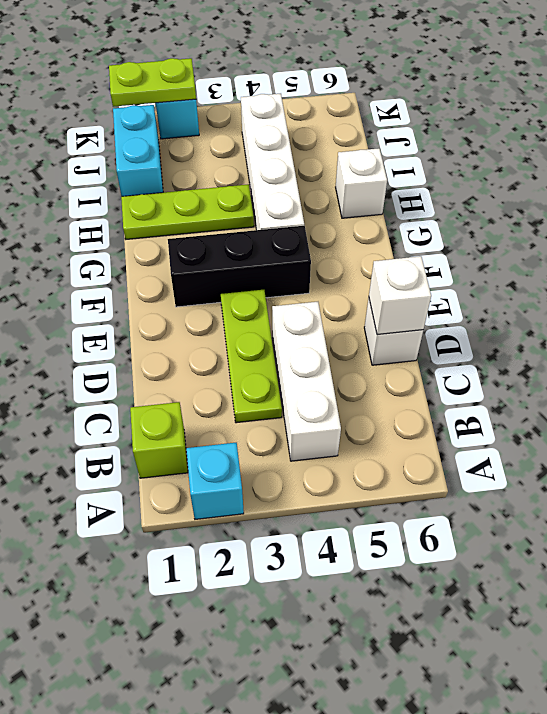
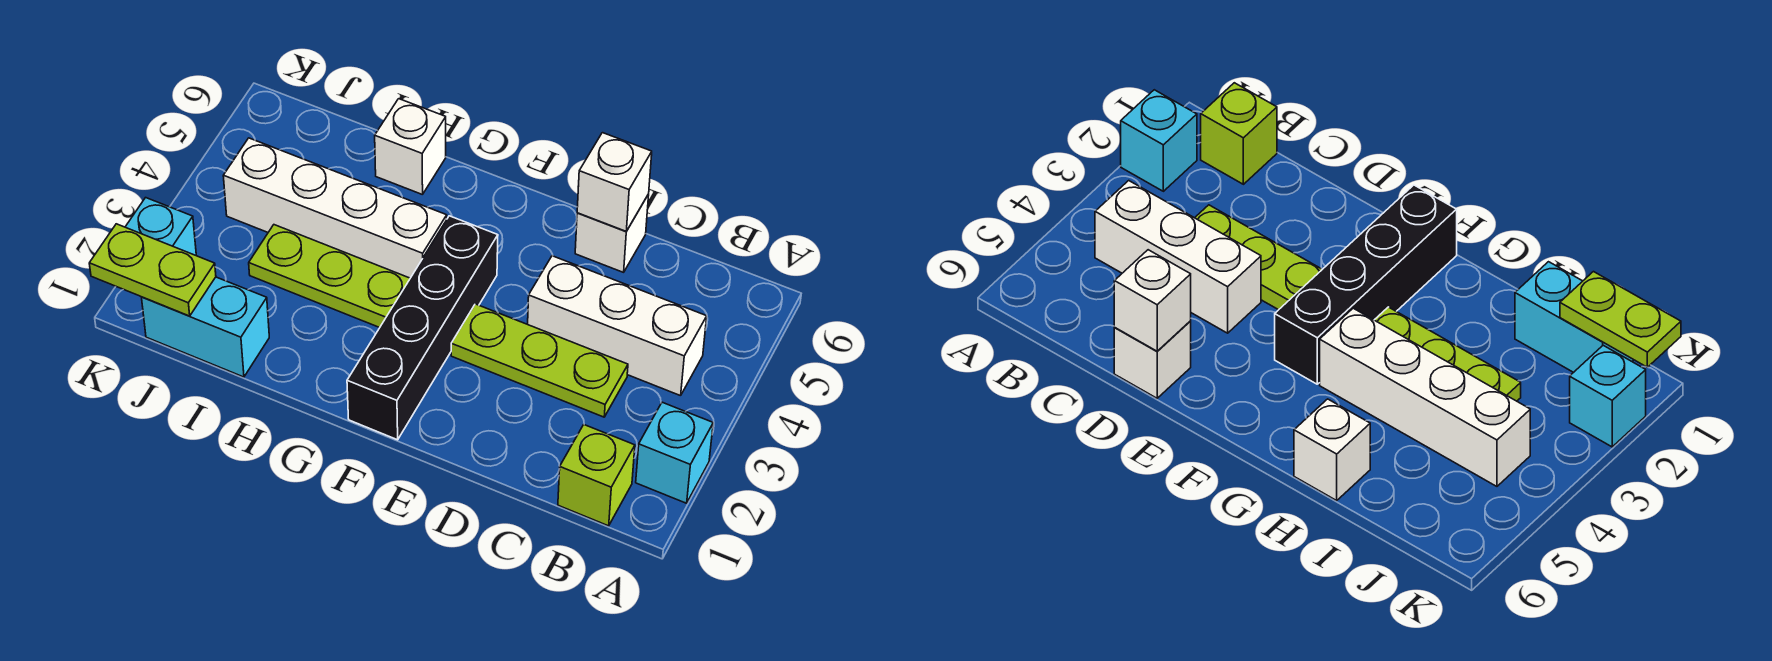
black 1x3 brick [168,226,311,307] -> black 1x4 brick [347,216,498,440]
lime 1x3 plate [121,184,254,239] -> lime 1x3 plate turned to [249,225,410,328]
lime 1x2 plate [109,58,196,107] -> lime 1x2 plate turned to [89,224,216,316]

